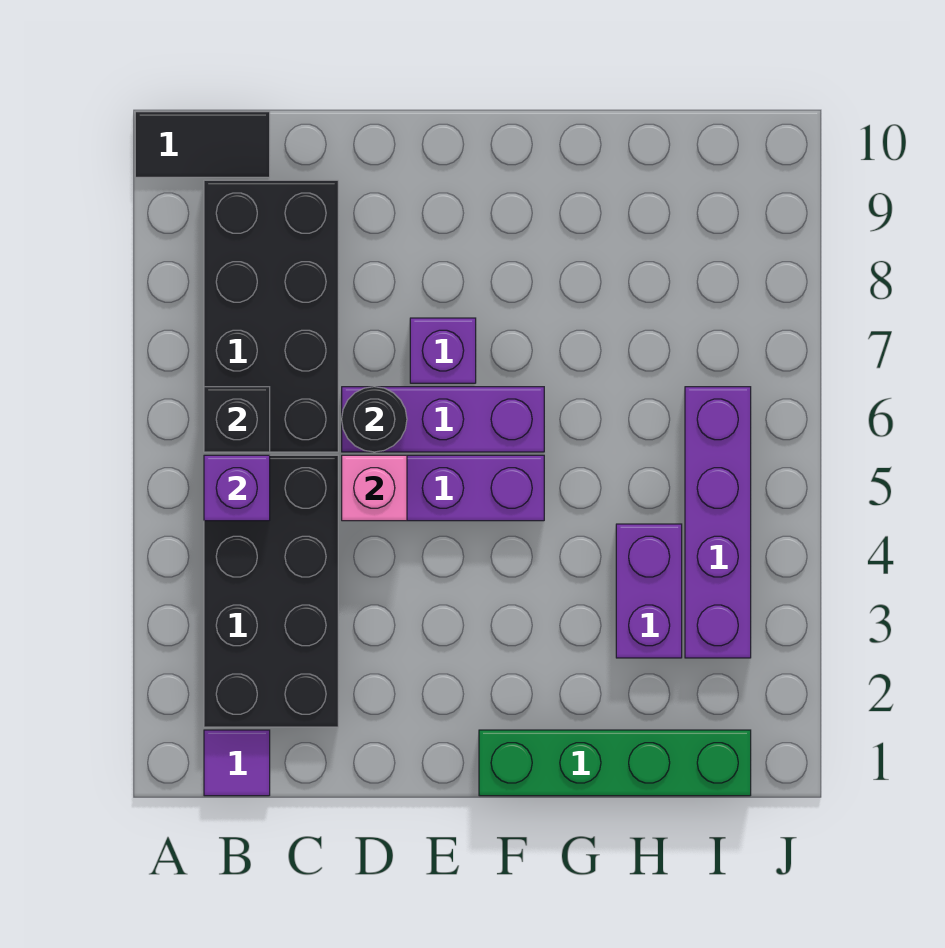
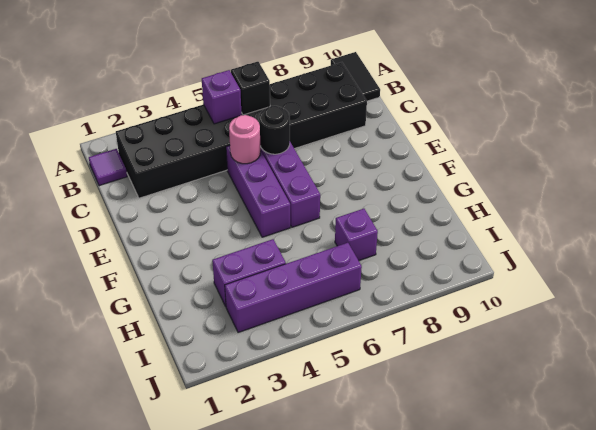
pink 1x1 brick [342,455,407,521] -> pink 1x1 round brick [229,115,261,164]
purple 1x1 brick [410,318,476,383] -> purple 1x1 brick moved to [335,209,378,261]
green 1x4 brick [479,730,751,796] -> none

